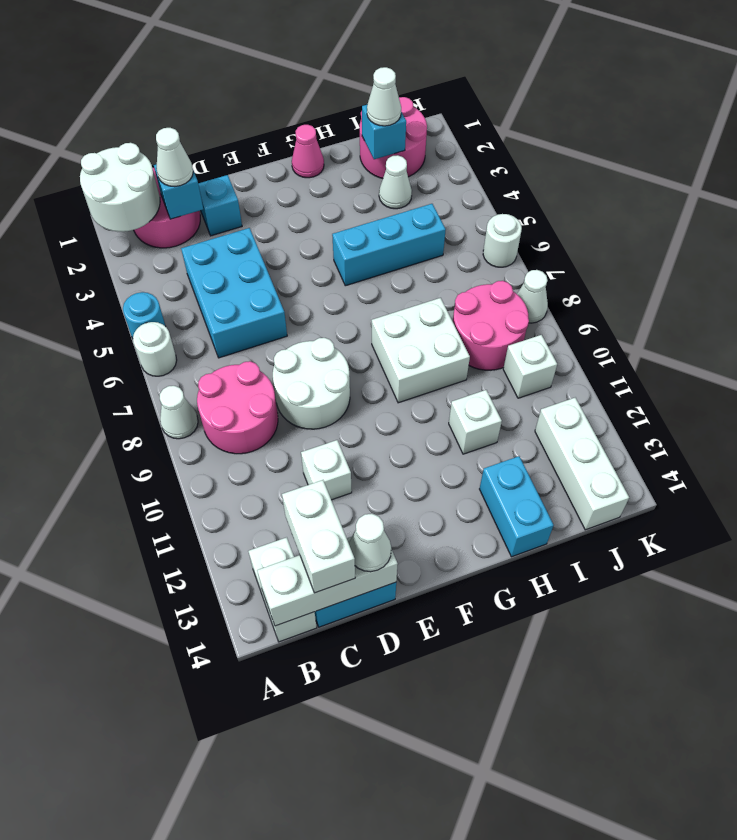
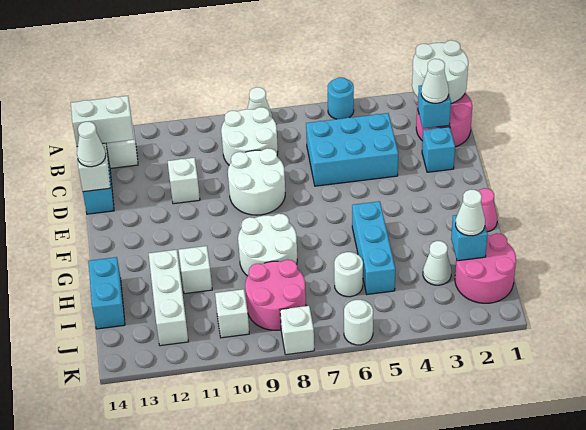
white 1x1 round brick [133,322,177,376] -> white 1x1 round brick moved to [334,252,363,297]
pink 2x2 round brick [197,361,278,454] -> white 2x2 round brick [221,107,278,165]
white 2x2 brick [372,298,470,403] -> white 2x2 round brick [238,214,297,276]
cyan 1x2 brick [480,456,554,557] -> cyan 1x2 brick turned to [88,257,125,329]
white 1x3 brick [535,398,629,530] -> white 1x3 brick turned to [149,250,188,346]
white 1x1 cone [517,270,548,323] -> white 1x1 brick [280,306,314,355]

